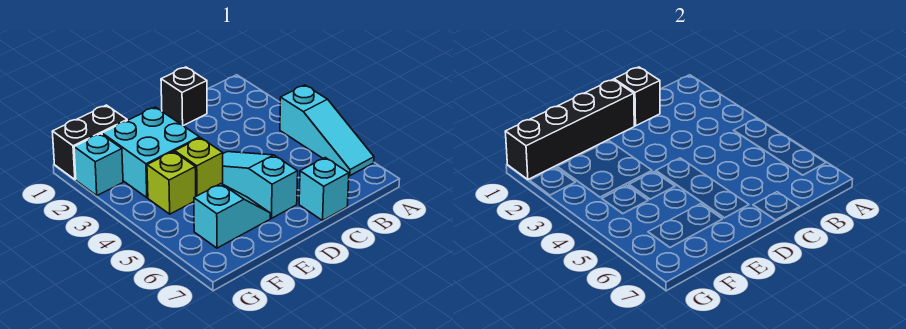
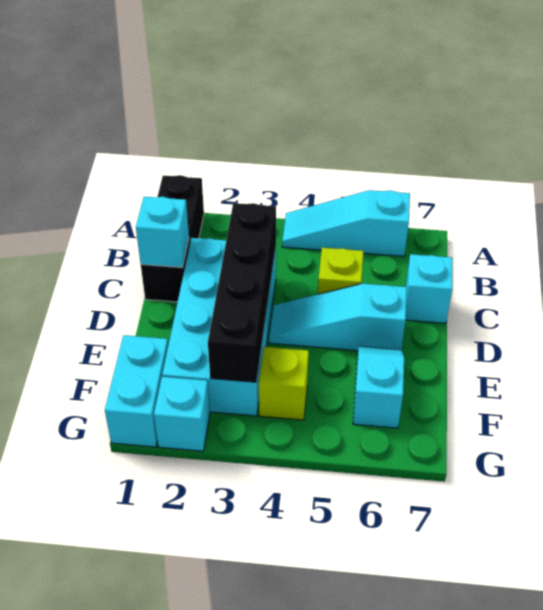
cyan 1x3 slope [280,85,374,176] -> cyan 1x3 slope turned to [282,190,410,256]
black 1x1 brick [161,67,207,126] -> black 1x3 brick [141,175,204,302]
black 1x1 brick [614,67,660,126] -> cyan 1x1 brick [136,197,189,268]
black 1x4 brick [505,80,634,179] -> black 1x4 brick moved to [208,203,276,382]
cyan 2x2 brick [102,107,199,198] -> cyan 2x4 brick [162,238,276,416]
lime 1x1 brick [175,138,223,196] -> lime 1x1 brick moved to [318,248,364,294]
black 1x2 brick [52,105,127,179] -> cyan 1x2 brick [105,335,168,447]

